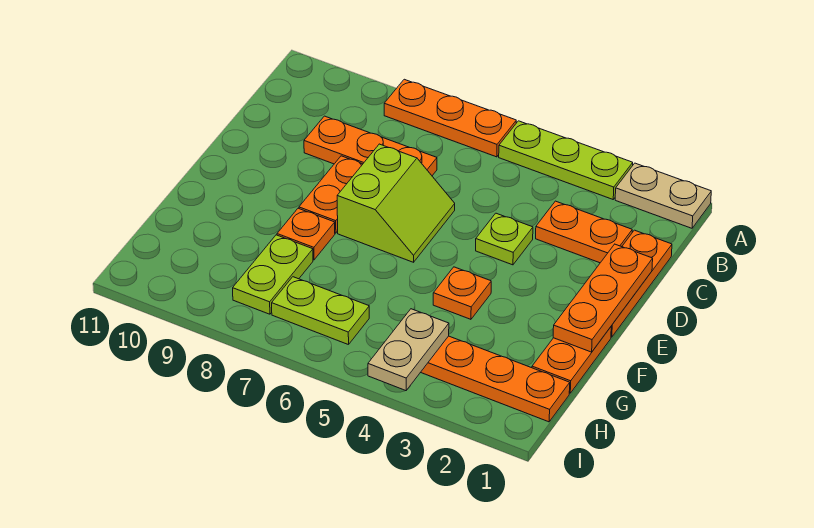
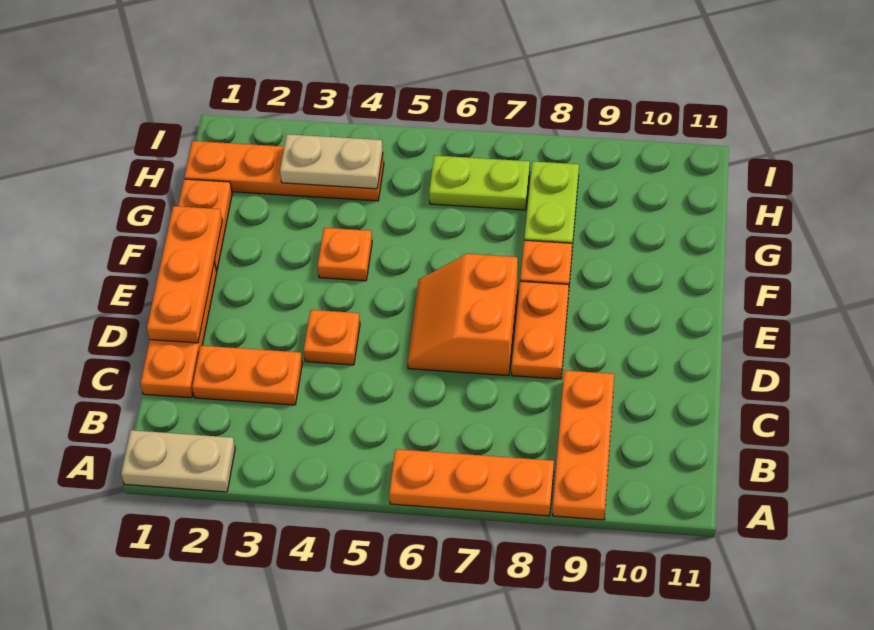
lime 1x3 plate [499,121,633,199] -> none
orange 1x3 plate [304,116,437,176] -> orange 1x3 plate turned to [553,370,614,520]
lime 1x1 plate [476,213,533,265] -> orange 1x1 plate [304,310,360,365]
lime 2x2 slope [337,144,455,262] -> orange 2x2 slope [408,254,518,376]
tan 1x2 plate [368,309,449,391] -> tan 1x2 plate turned to [280,134,383,189]

